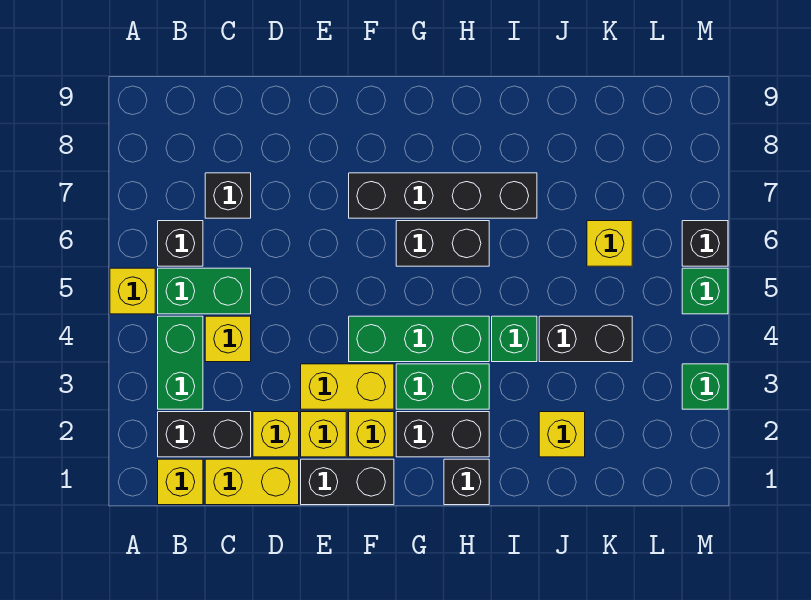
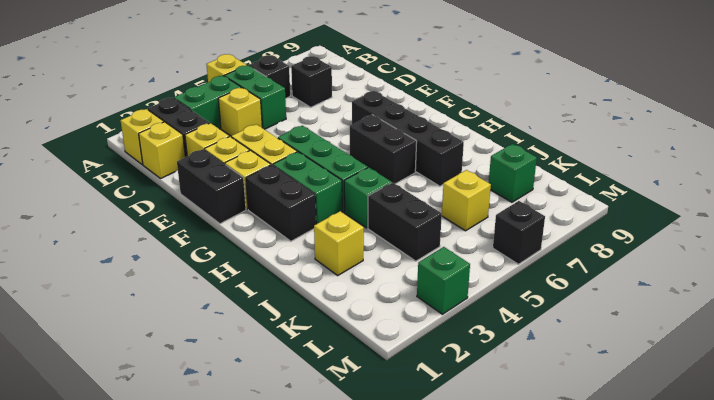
yellow 1x2 brick [205,459,299,505] -> yellow 1x1 brick [139,122,185,178]
black 1x1 brick [444,459,489,505] -> none
green 1x1 brick [682,268,728,314] -> green 1x1 brick moved to [489,144,537,202]

